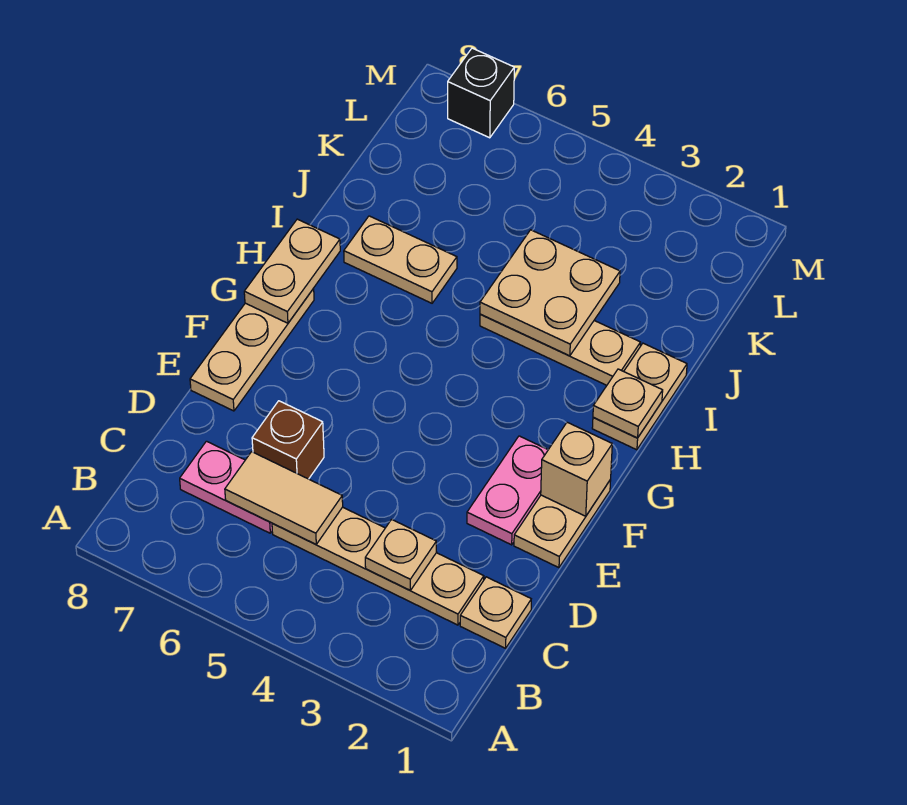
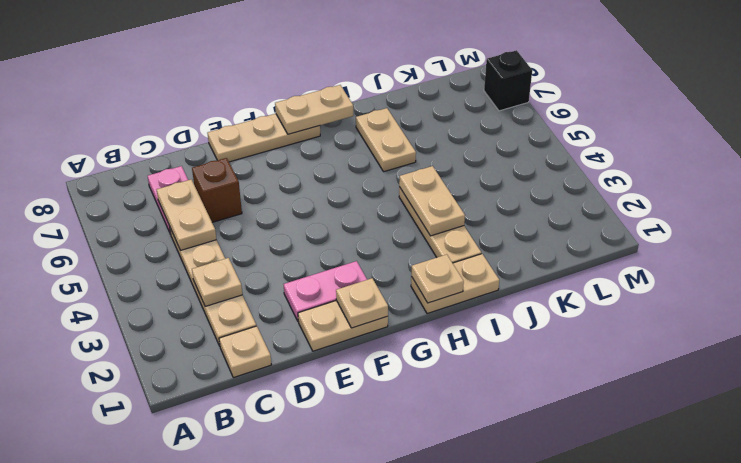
tan 1x2 tile [225,452,343,544] -> tan 1x2 plate [157,179,216,250]
tan 1x1 brick [541,422,612,516] -> tan 1x1 plate [336,278,388,328]
tan 2x2 plate [480,230,620,356] -> tan 1x2 plate [399,166,465,236]

